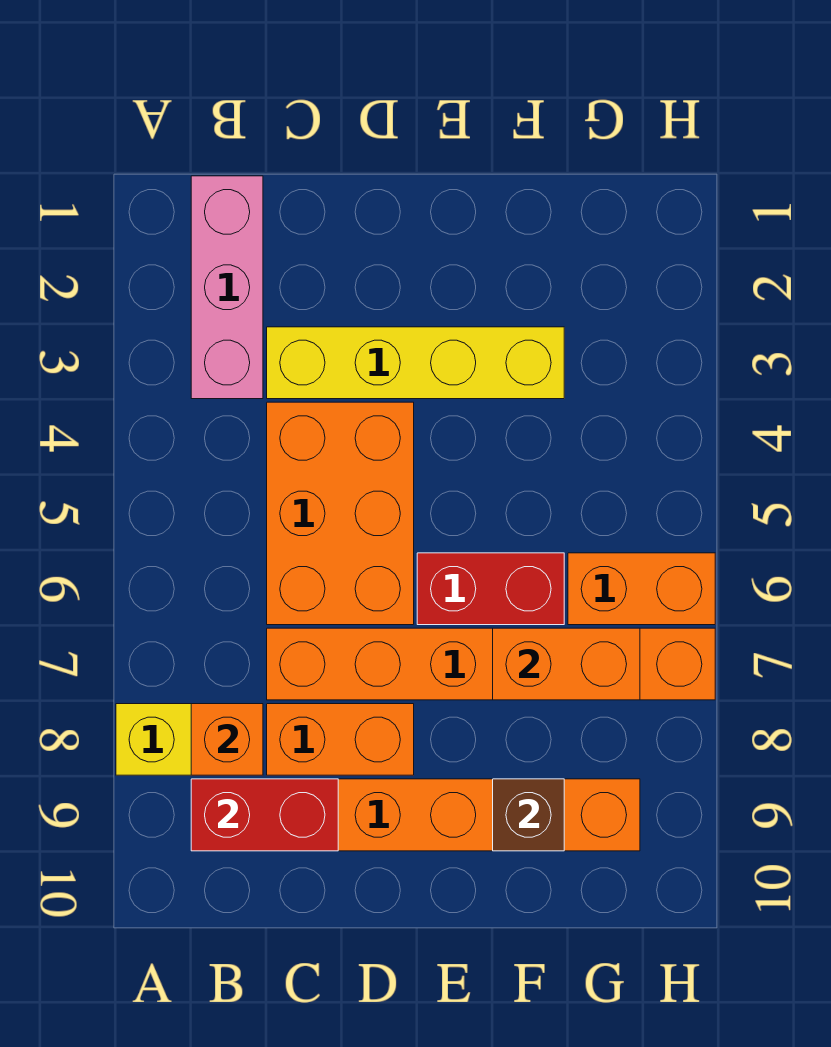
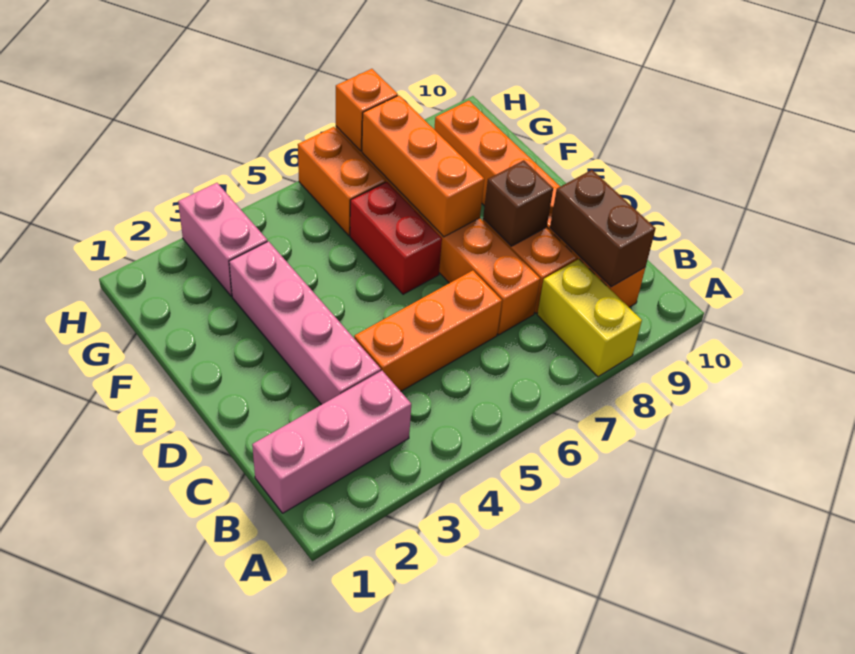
orange 1x1 brick [191,704,263,775] -> orange 1x1 brick moved to [336,69,398,151]
red 1x2 brick [191,779,338,851] -> brown 1x2 brick [550,170,656,287]
yellow 1x4 brick [267,327,564,399] -> pink 1x4 brick [229,241,381,405]
orange 2x3 brick [267,402,414,625] -> orange 1x3 brick [354,271,502,391]
orange 1x2 brick [493,628,640,700] -> orange 1x3 brick [362,96,484,237]
brown 1x1 brick [493,779,564,851] -> brown 1x1 brick moved to [483,160,553,246]
none -> pink 1x2 brick [178,183,267,296]

